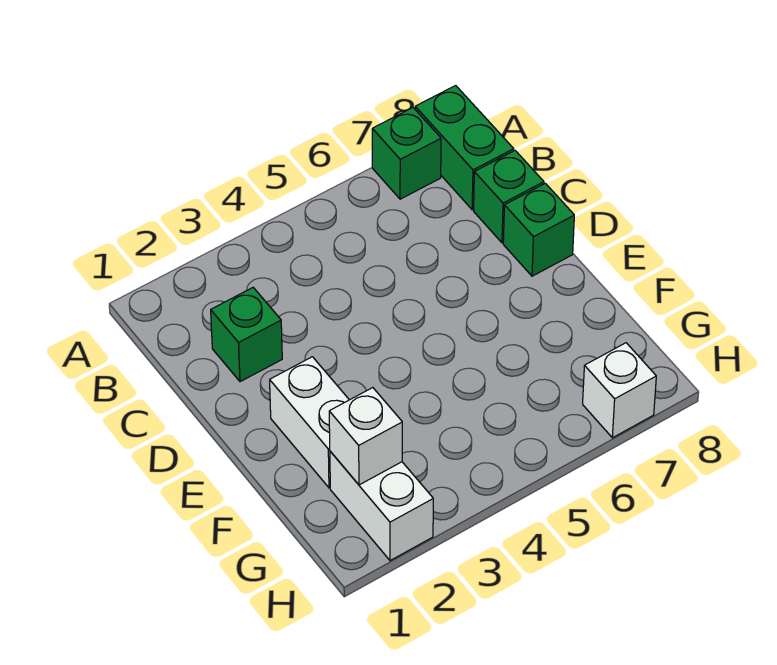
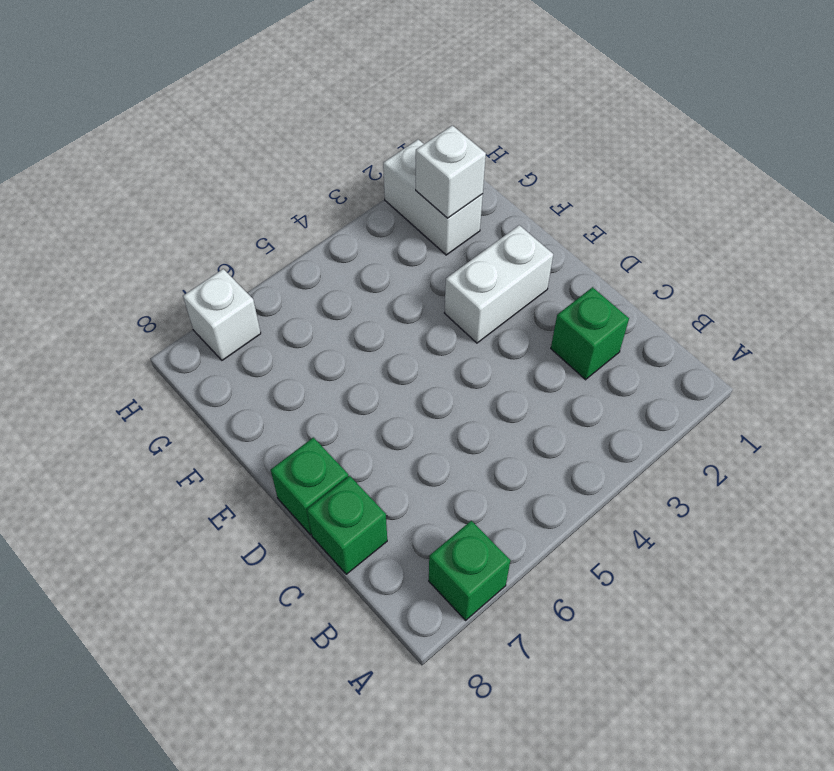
green 1x2 brick [415,86,514,210] -> none
white 1x2 brick [270,357,349,488] -> white 1x2 brick turned to [444,225,553,343]

